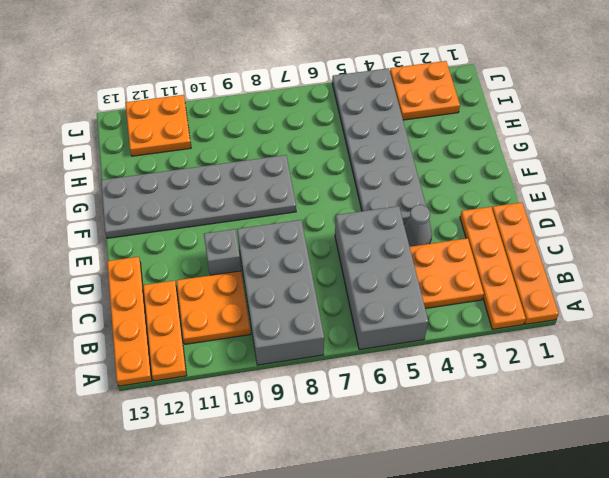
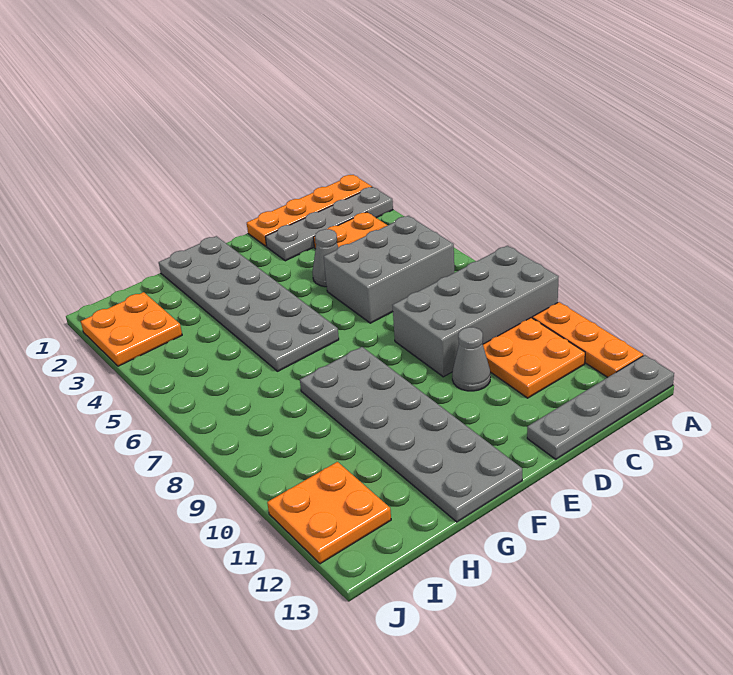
orange 1x4 plate [460,207,526,329] -> grey 1x4 plate [265,187,393,261]
grey 2x4 brick [335,206,428,350] -> grey 2x3 brick [324,216,454,323]
orange 1x3 plate [143,281,187,381] -> orange 1x3 plate turned to [532,302,643,377]
orange 1x4 plate [107,257,152,386] -> grey 1x4 plate [527,355,674,459]
grey 1x1 brick [204,229,241,275] -> grey 1x1 cone [452,327,491,391]
grey 2x6 plate [332,68,426,224] -> grey 2x6 plate turned to [159,236,339,371]

